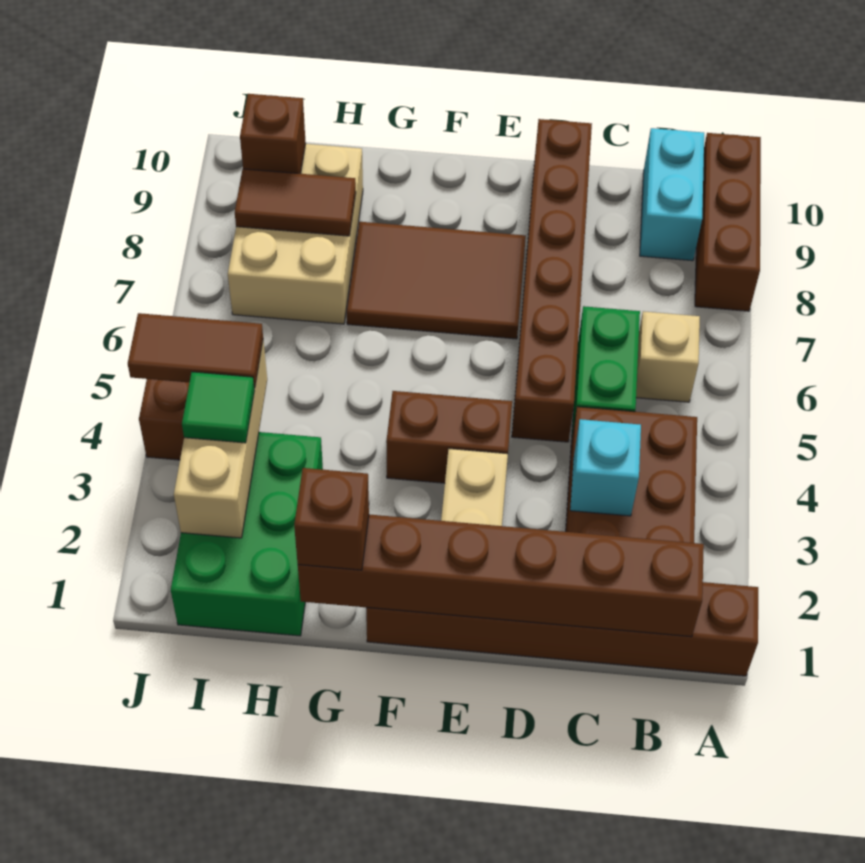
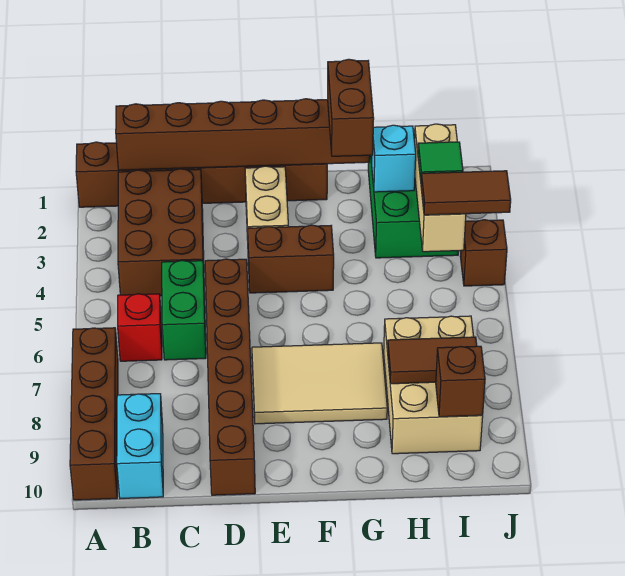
brown 1x3 brick [695,133,761,311] -> brown 1x4 brick [70,328,118,500]
tan 1x1 brick [636,311,700,402] -> red 1x1 brick [118,294,162,361]
cyan 1x1 brick [570,419,641,516] -> cyan 1x1 brick moved to [372,125,416,192]
brown 2x3 tile [347,222,526,339] -> tan 2x3 tile [252,343,387,424]
brown 1x1 brick [294,468,369,570] -> brown 1x2 brick [328,59,374,156]

